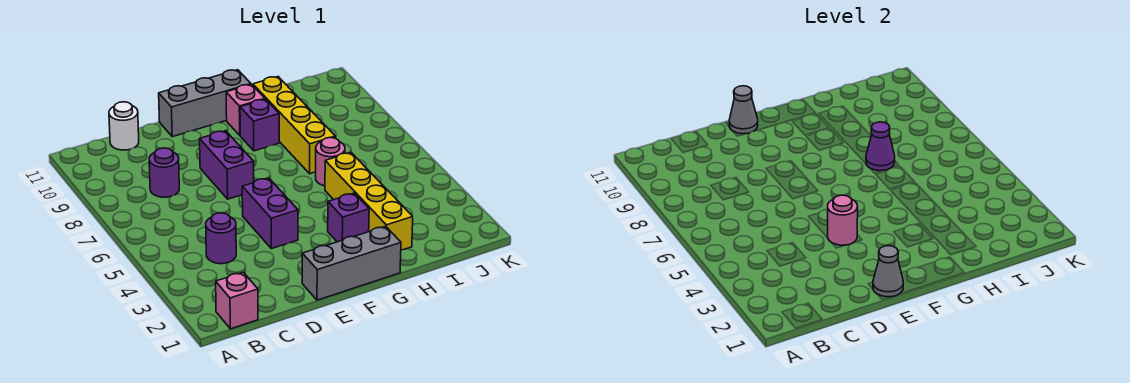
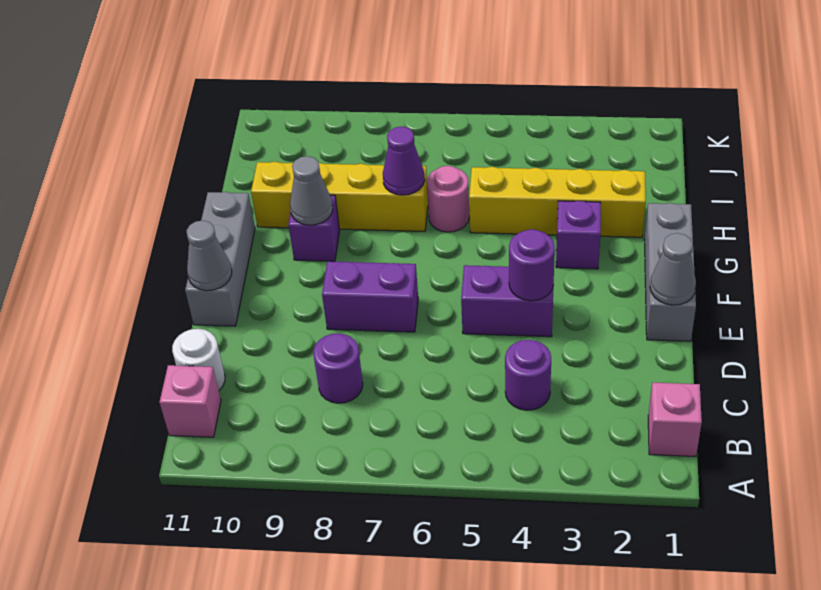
pink 1x1 round brick [828,195,858,245] -> purple 1x1 round brick [509,229,555,301]
none -> grey 1x1 cone [290,156,333,225]
pink 1x1 brick [226,84,265,135] -> pink 1x1 brick moved to [160,365,221,437]

